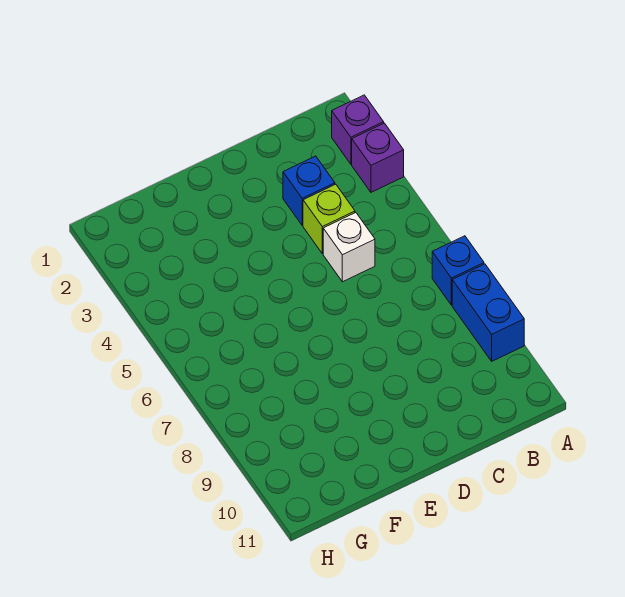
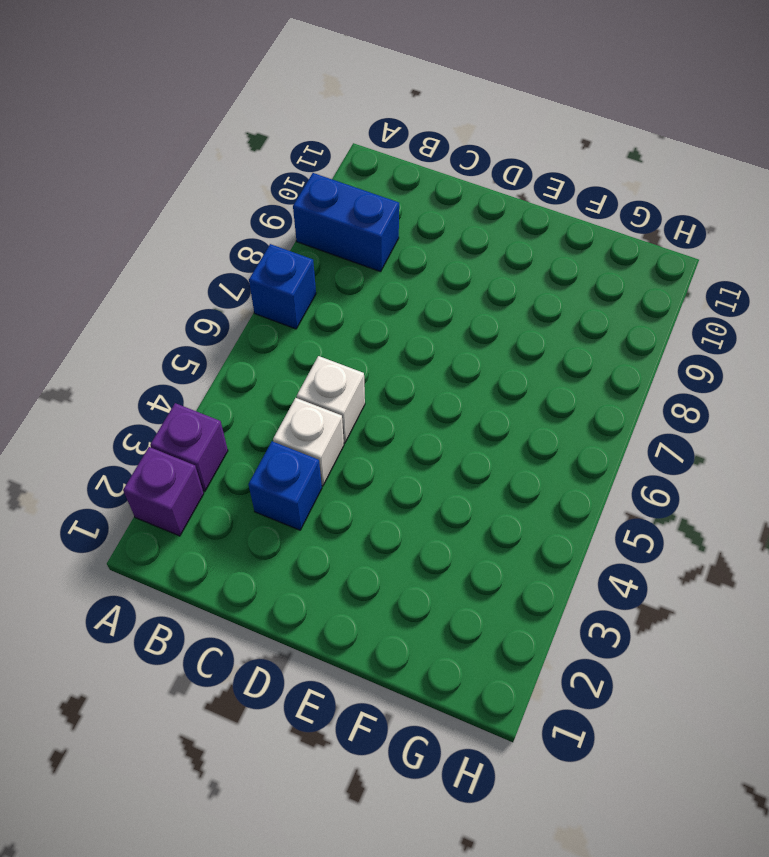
blue 1x2 brick [452,264,524,361] -> blue 1x2 brick turned to [293,173,399,272]
lime 1x1 brick [303,184,355,254] -> white 1x1 brick [273,398,344,486]

